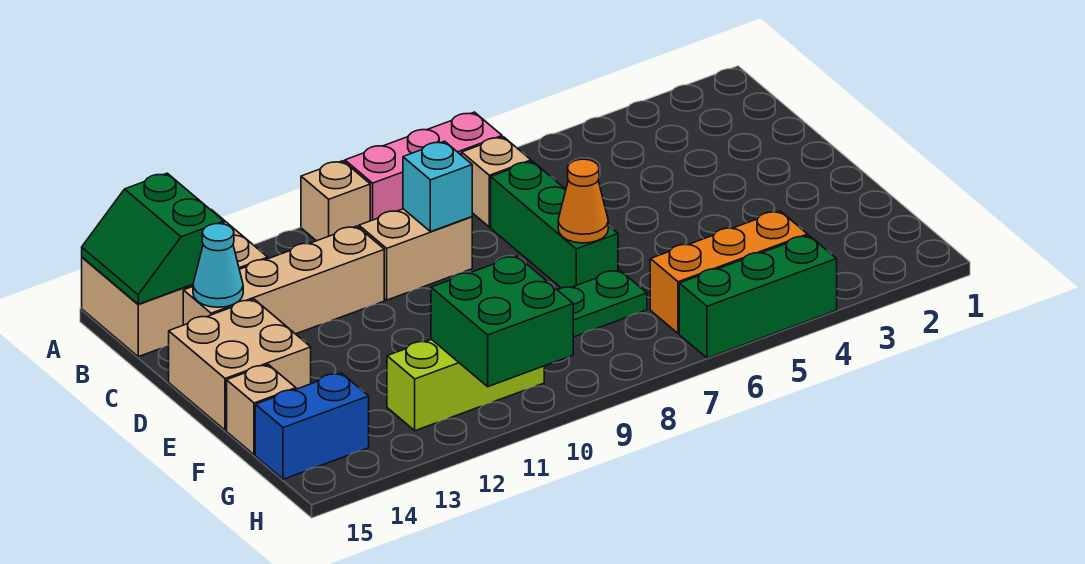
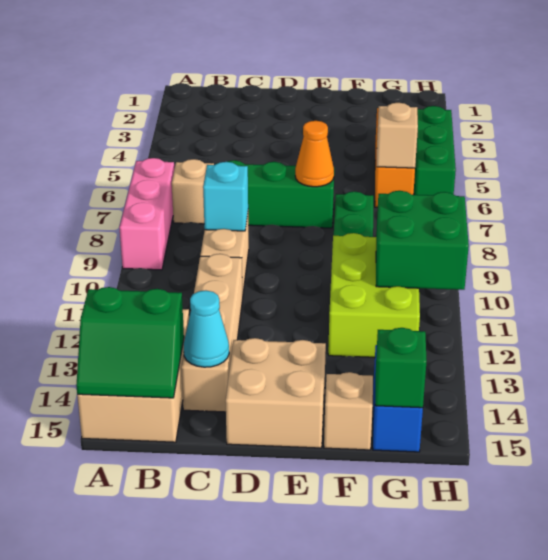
tan 1x1 brick [301,161,370,241] -> tan 1x1 brick moved to [377,103,418,168]
lime 1x3 brick [387,339,544,431] -> lime 2x3 brick [328,233,420,357]
none -> green 1x1 brick [375,328,427,408]

